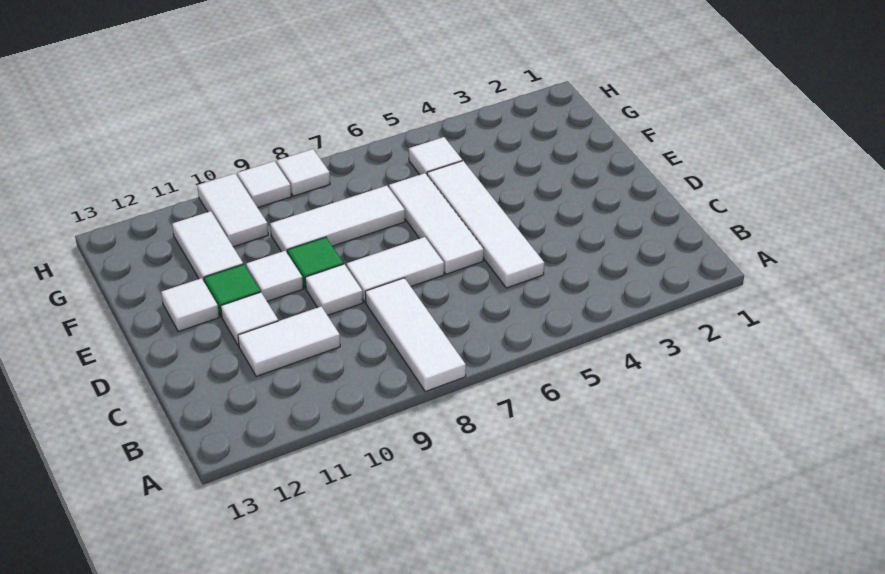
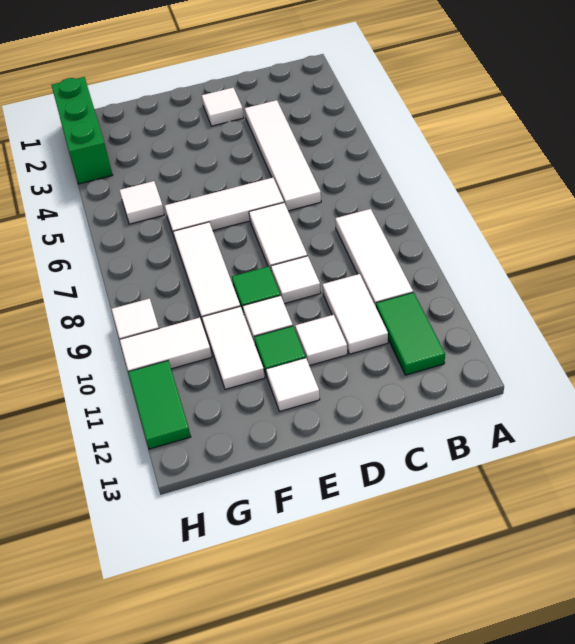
white 1x3 tile [365,278,466,392] -> white 1x3 tile turned to [335,209,413,306]
none -> green 1x2 tile [376,292,445,375]
white 1x4 tile [427,161,544,288] -> white 1x4 tile turned to [245,100,321,211]
white 1x2 tile [172,211,243,281] -> white 1x2 tile turned to [202,306,265,389]
none -> green 1x3 brick [51,77,112,184]
white 1x1 tile [276,149,330,196] -> white 1x1 tile moved to [202,88,244,126]
none -> green 1x2 tile [128,361,191,449]

